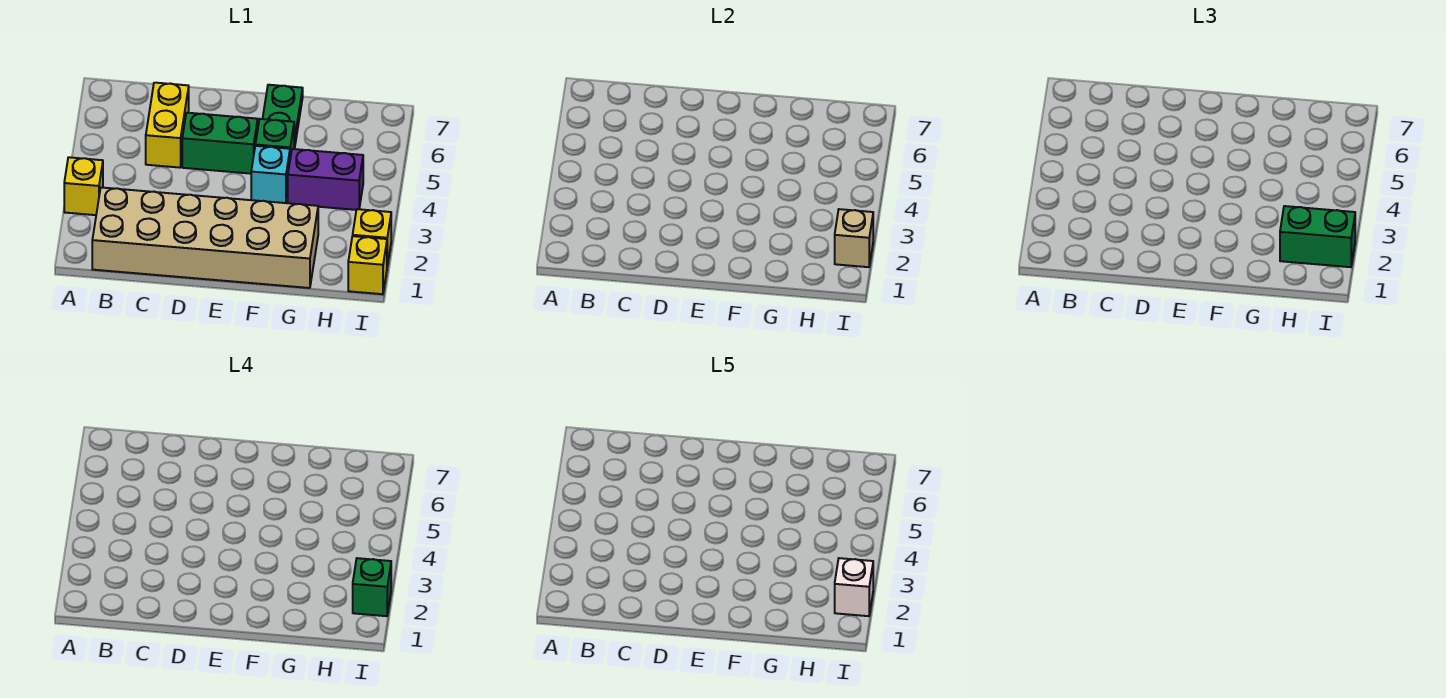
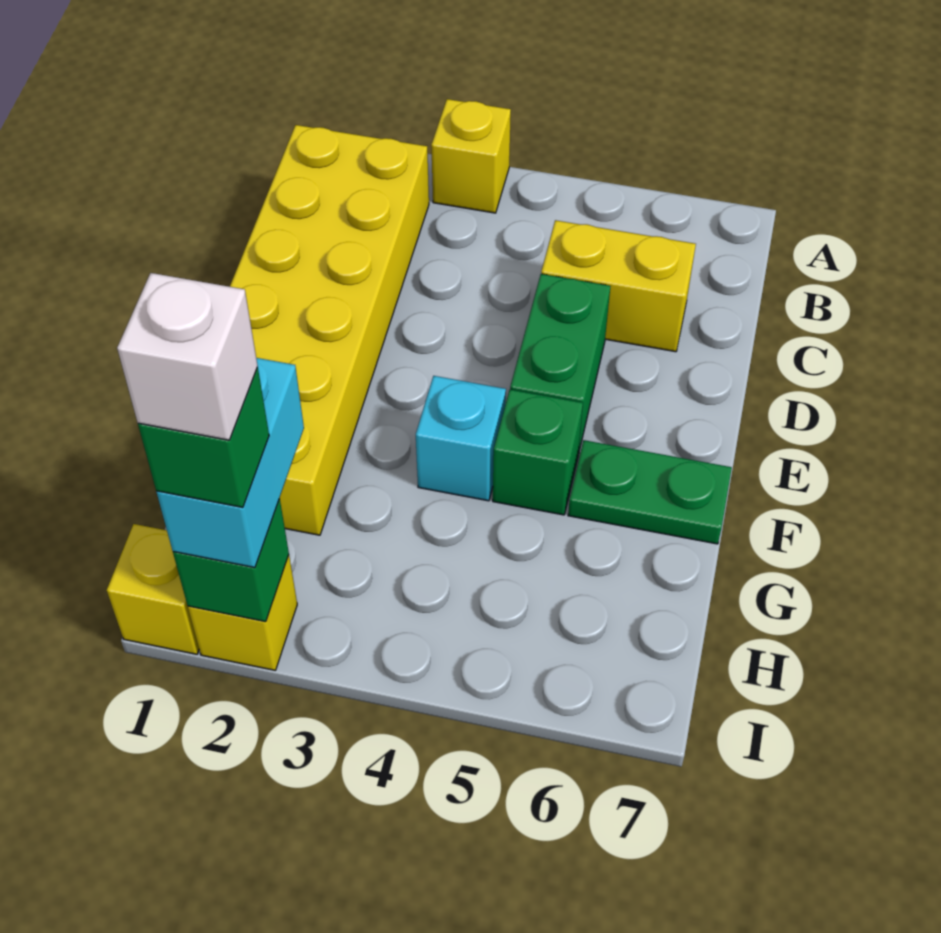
tan 2x6 brick [92,187,318,288] -> yellow 2x6 brick [230,125,429,535]
purple 1x2 brick [288,149,363,210] -> none
green 1x2 brick [1280,206,1355,267] -> cyan 1x2 brick [156,358,304,568]
tan 1x1 brick [835,209,873,267] -> green 1x1 brick [173,499,289,622]

